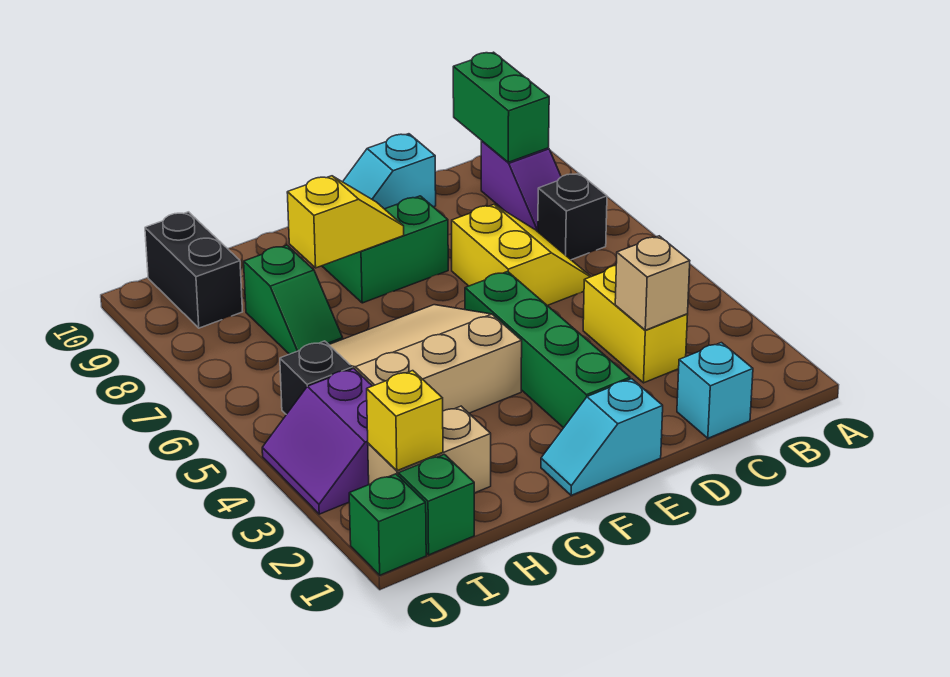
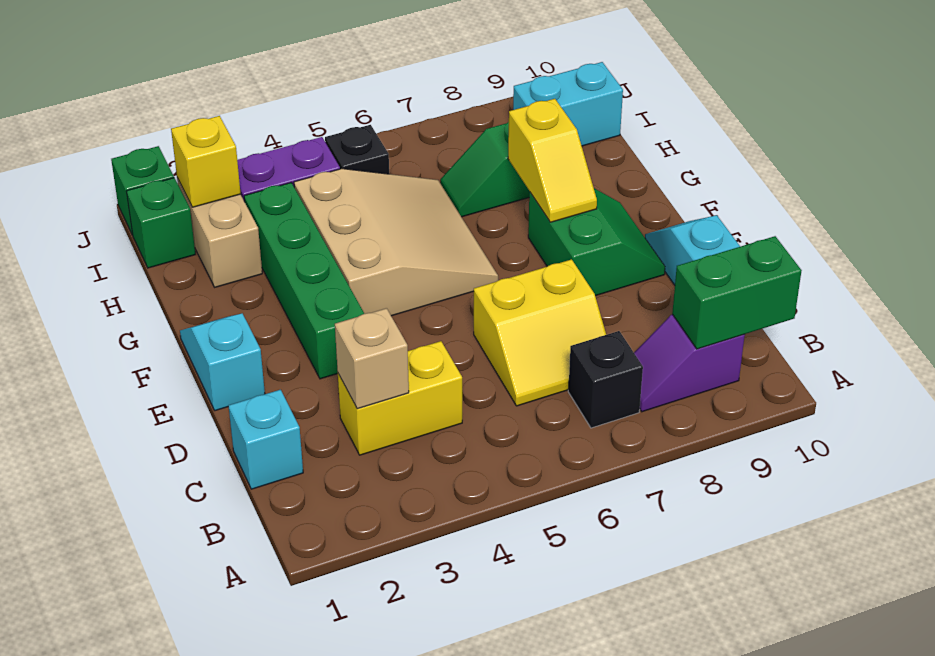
green 1x4 brick [465,271,630,428] -> green 1x4 brick turned to [244,183,364,379]
black 1x2 brick [145,212,242,328] -> cyan 1x2 brick [513,62,623,146]

